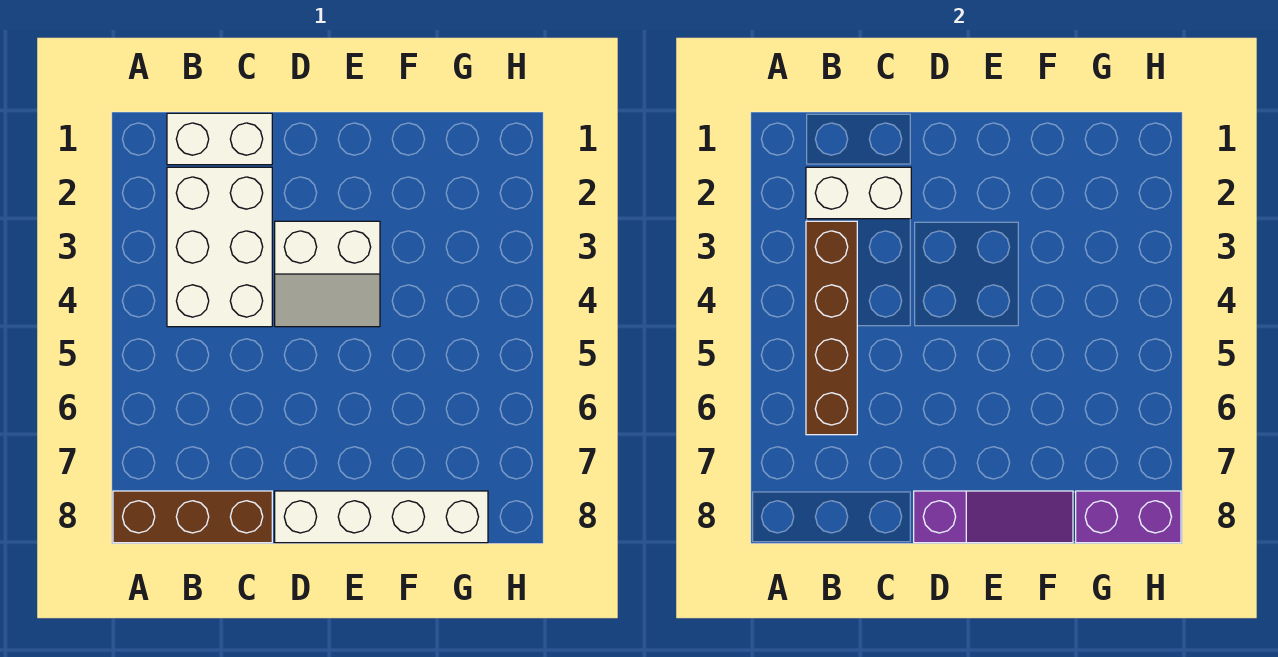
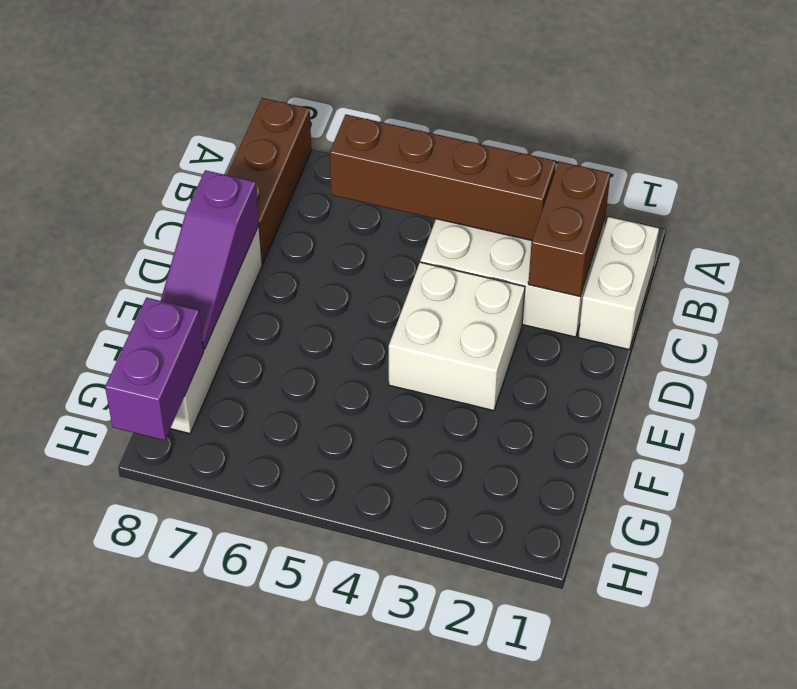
white 1x2 brick [806,167,911,219] -> brown 1x2 brick [528,162,610,296]
white 2x2 slope [275,221,380,327] -> white 2x2 brick [389,262,525,411]

